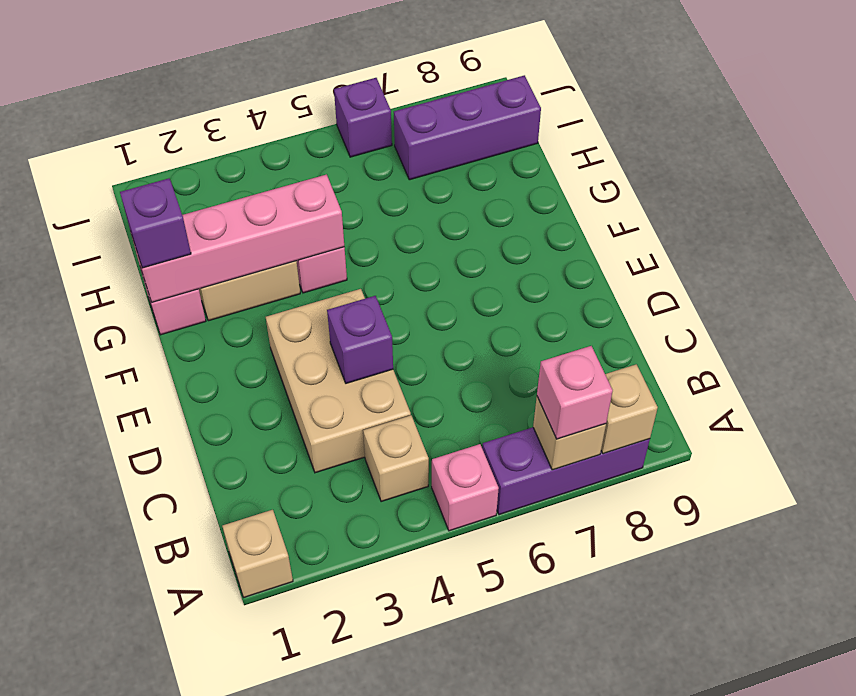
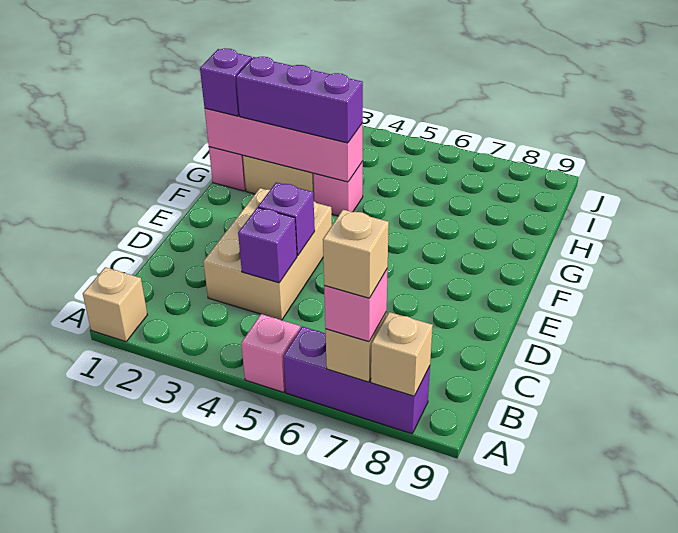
tan 1x1 brick [363,415,429,502] -> tan 1x1 brick moved to [323,210,389,298]
purple 1x3 brick [394,75,541,180] -> purple 1x3 brick moved to [236,57,363,143]
purple 1x1 brick [334,78,392,157] -> purple 1x1 brick moved to [238,207,297,283]

